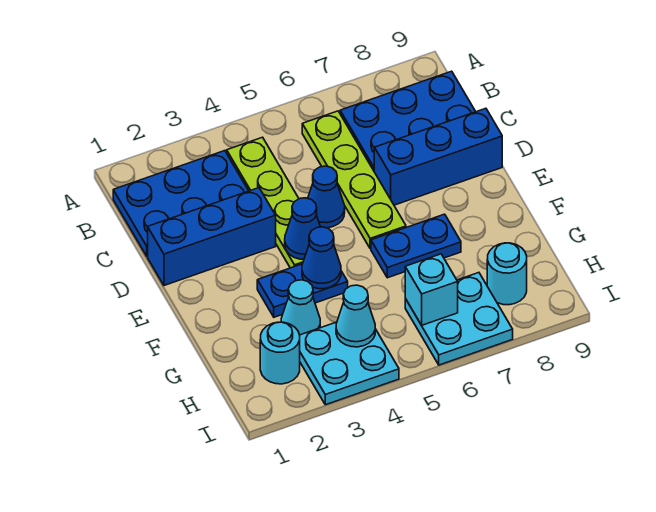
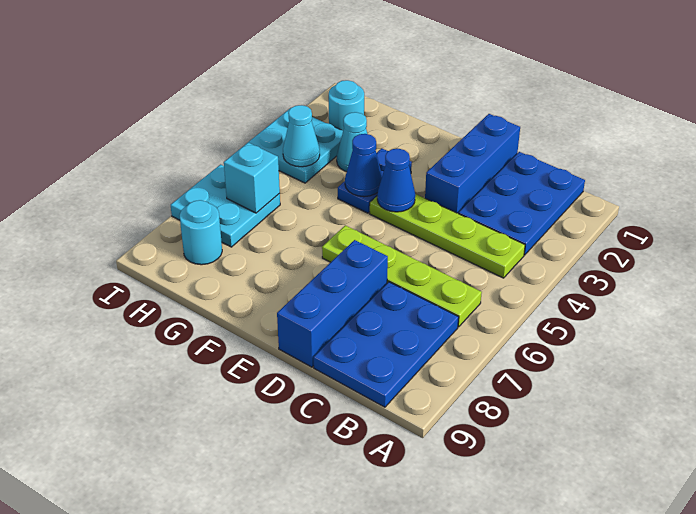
blue 1x1 cone [308,166,345,228] -> none
blue 1x2 plate [371,214,461,278] -> none

